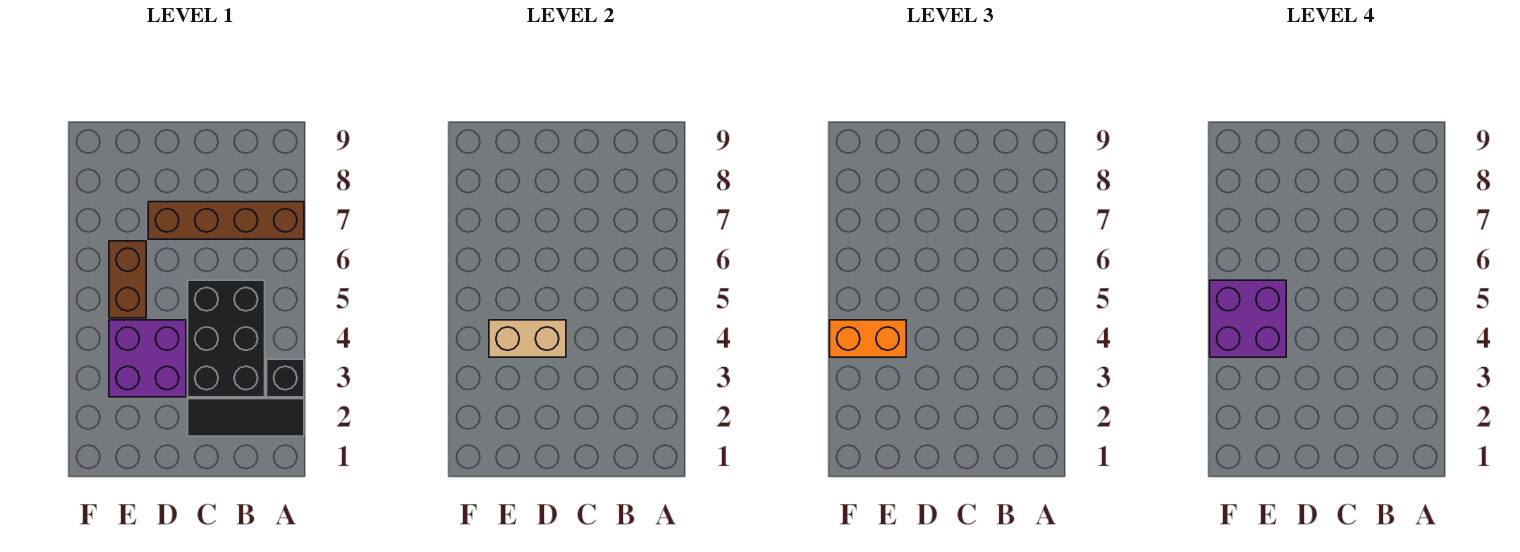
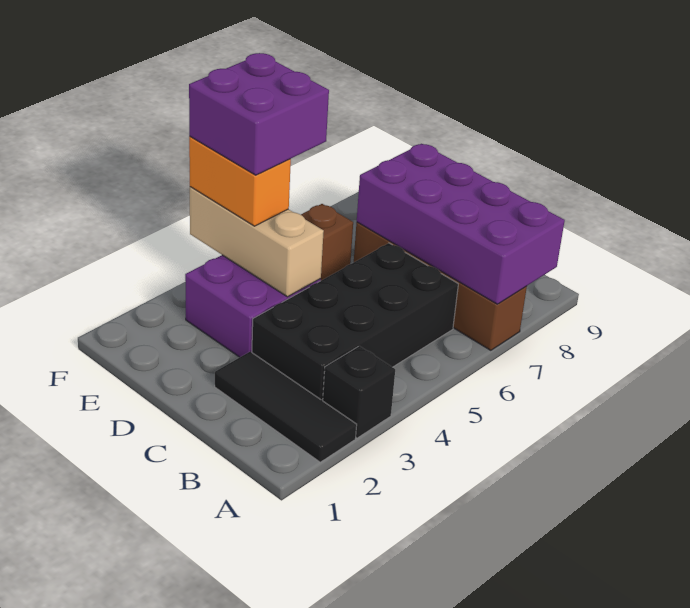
none -> purple 2x4 brick [357,144,565,304]
black 2x3 brick [188,280,265,397] -> black 2x4 brick [252,243,458,401]
tan 1x2 brick [489,320,566,357] -> tan 1x3 brick [190,187,324,297]

